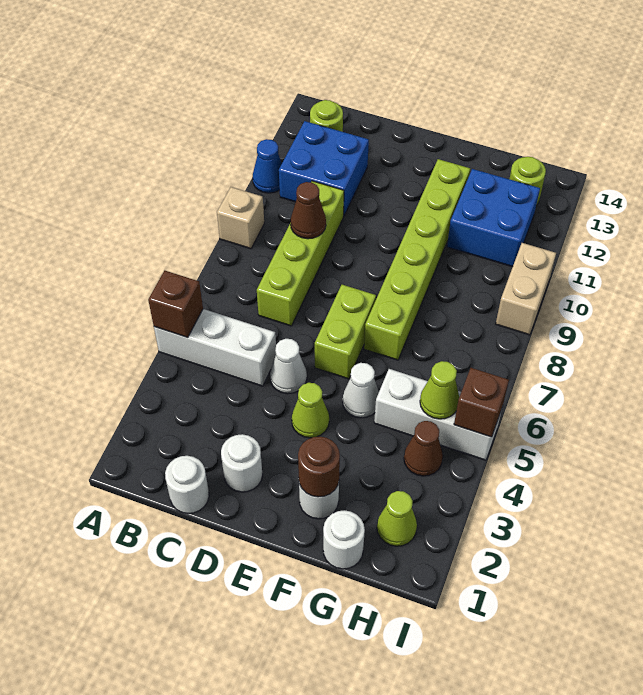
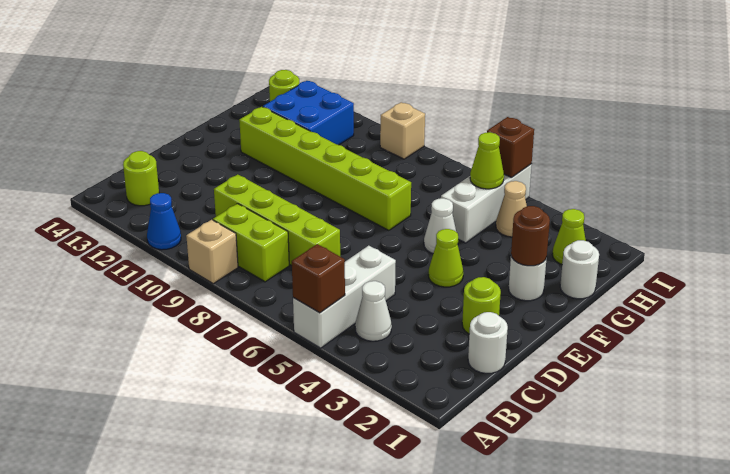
blue 2x2 brick [279,121,369,216] -> none
brown 1x1 cone [291,182,326,239] -> none
white 1x1 round brick [221,434,263,492] -> lime 1x1 round brick [462,277,501,334]
white 1x1 cone [270,339,307,394] -> white 1x1 cone moved to [355,281,392,341]
lime 1x2 brick [315,285,376,379] -> lime 1x2 brick moved to [213,204,289,282]
brown 1x1 cone [404,421,443,476] -> tan 1x1 cone [496,181,527,237]
tan 1x2 brick [496,243,556,335] -> tan 1x1 brick [380,102,425,159]

